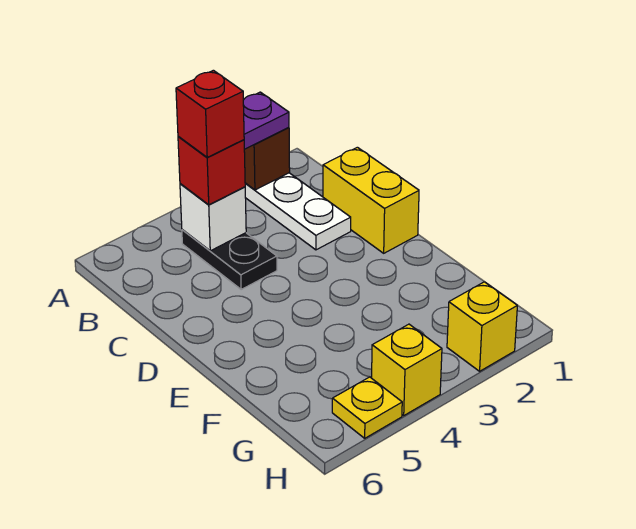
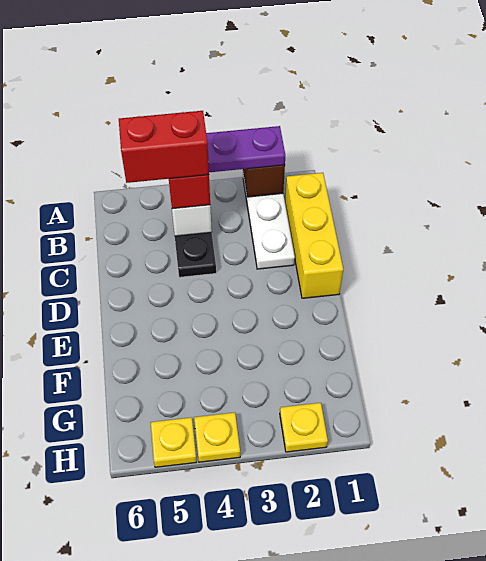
red 1x1 brick [176,70,244,157] -> red 1x2 brick [119,111,209,183]
yellow 1x2 brick [323,147,419,253] -> yellow 1x3 brick [285,173,343,298]
yellow 1x1 brick [447,282,517,371] -> yellow 1x1 plate [280,403,328,452]
yellow 1x1 brick [372,324,442,415] -> yellow 1x1 plate [194,412,240,462]

